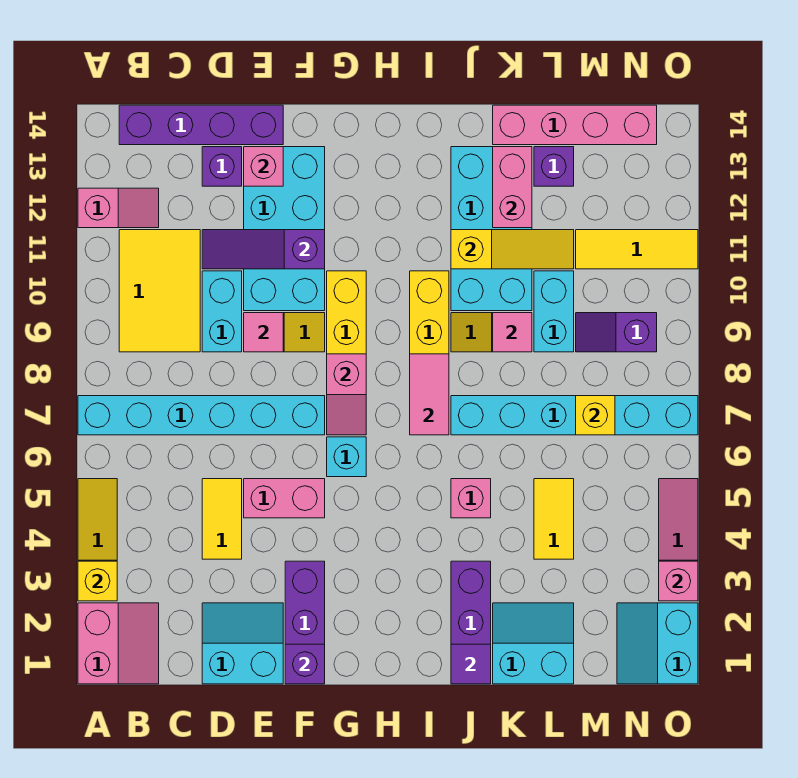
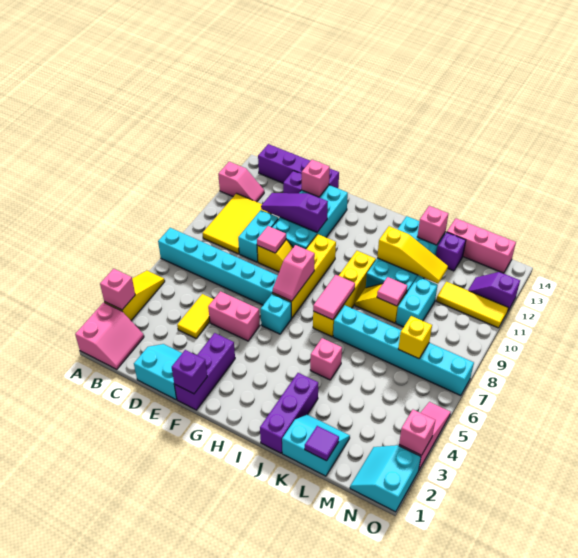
yellow 1x1 brick [78,561,117,601] -> pink 1x1 brick [100,269,135,310]
purple 1x1 tile [451,644,491,684] -> purple 1x1 tile moved to [305,426,339,461]
pink 1x2 brick [493,147,532,228] -> pink 1x1 brick [417,206,448,245]
pink 1x4 brick [493,105,657,145] -> pink 1x3 brick [447,218,516,273]
yellow 1x2 tile [534,479,574,559] -> none
purple 1x2 slope [576,313,657,352] -> purple 1x2 slope moved to [468,272,520,311]

